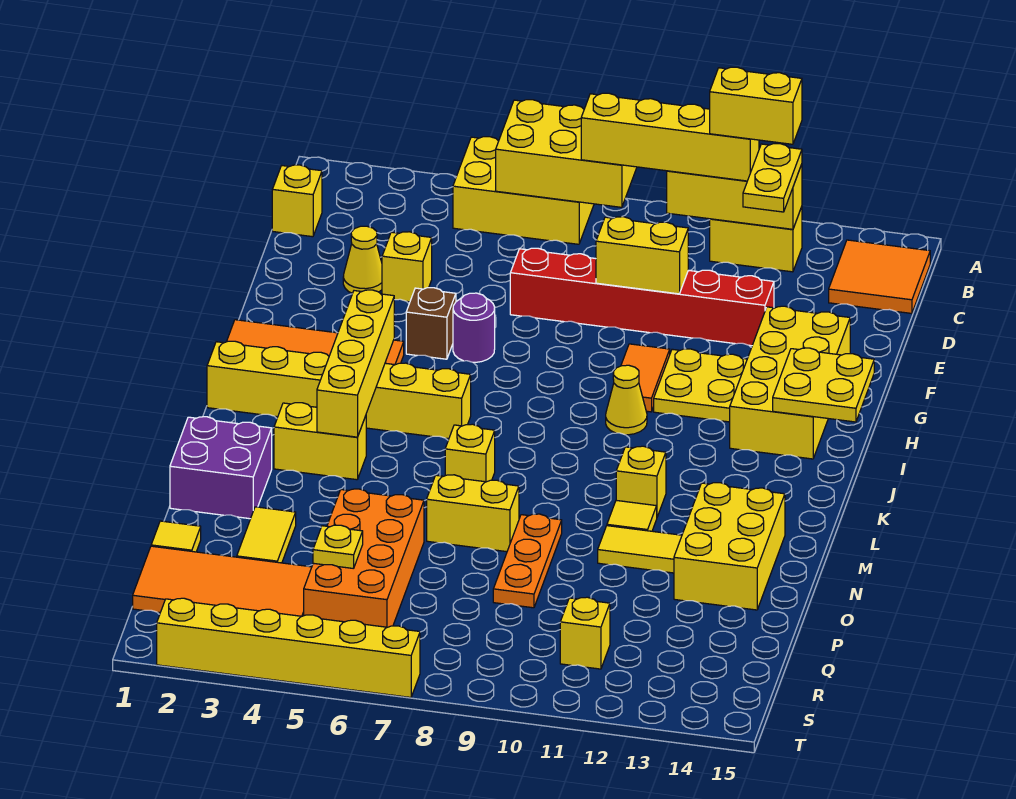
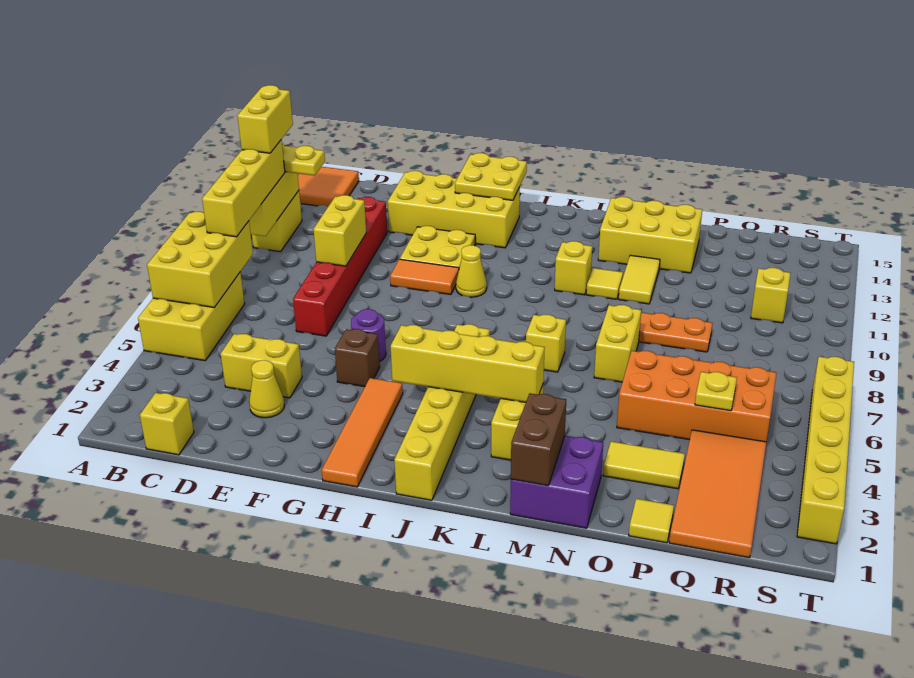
yellow 1x1 brick [382,232,432,302] -> yellow 1x2 brick [221,334,302,398]
none -> brown 1x2 brick [511,393,566,486]

